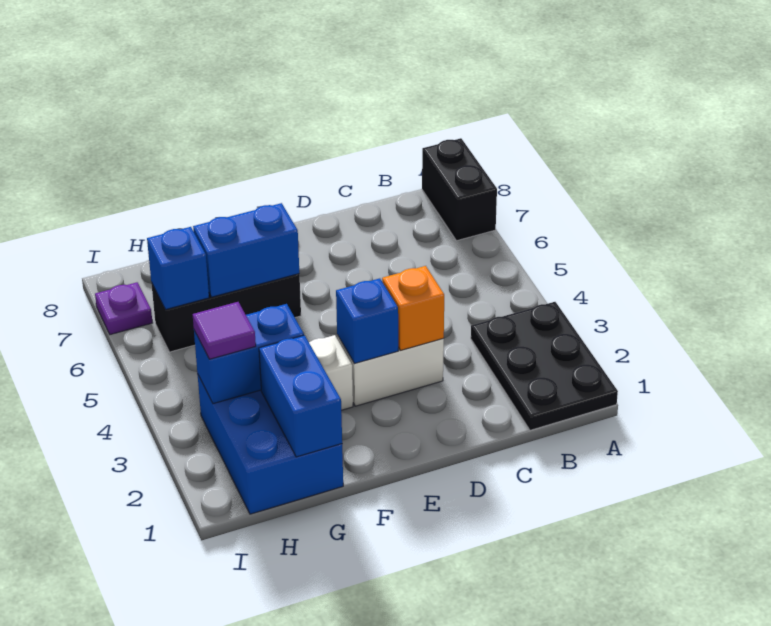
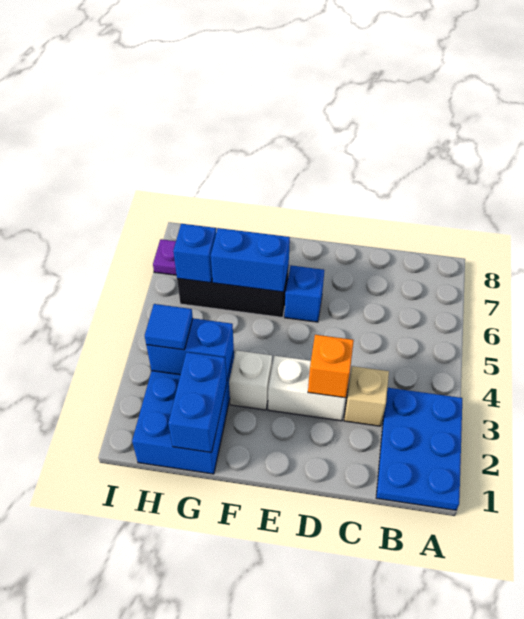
black 2x3 plate [471,302,618,430] -> blue 2x3 plate [376,388,462,510]
black 1x2 brick [422,138,497,241] -> none
none -> tan 1x1 brick [344,366,389,426]
blue 1x1 brick [336,278,398,364] -> blue 1x1 brick moved to [285,265,324,322]
purple 1x1 tile [193,302,256,359] -> blue 1x1 tile [145,304,193,350]

